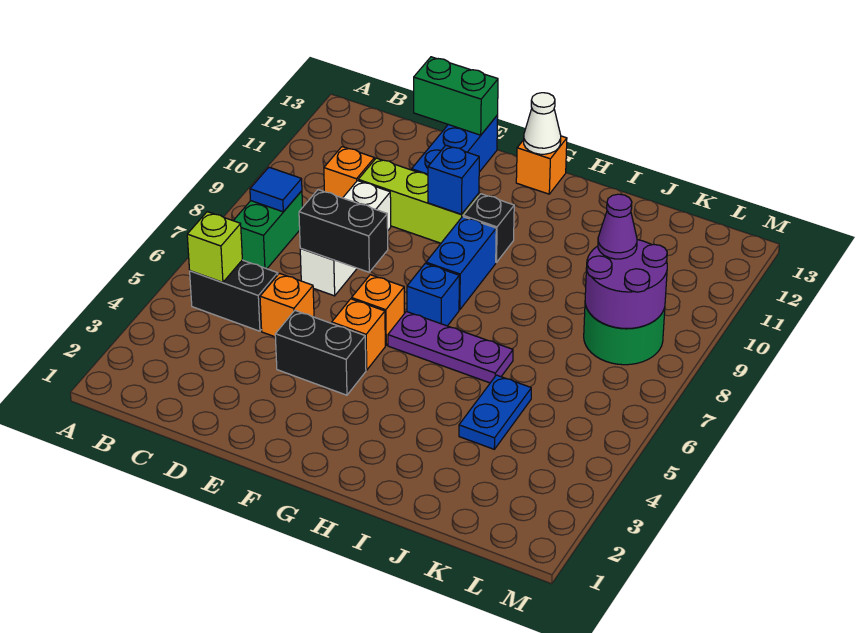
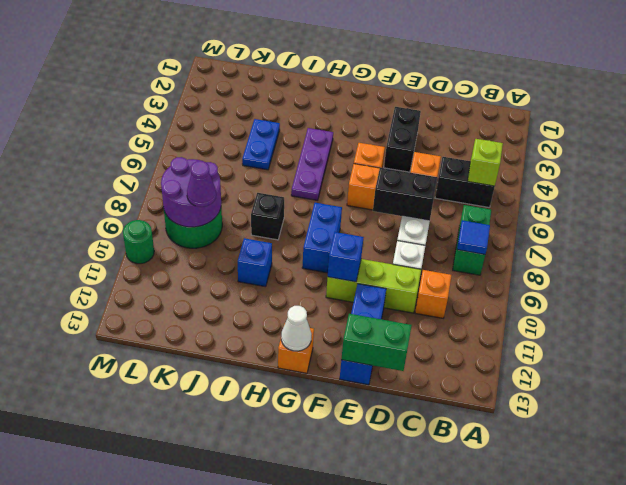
black 1x2 brick [275,311,366,395] -> black 1x2 brick turned to [384,107,421,172]
purple 1x3 plate [388,312,513,383] -> purple 1x3 plate turned to [291,128,333,200]
blue 1x1 brick [407,263,459,326] -> blue 1x1 brick moved to [238,238,272,287]
black 1x1 brick [463,194,514,262] -> black 1x1 brick moved to [251,193,284,240]
none -> green 1x1 round brick [123,220,154,264]

